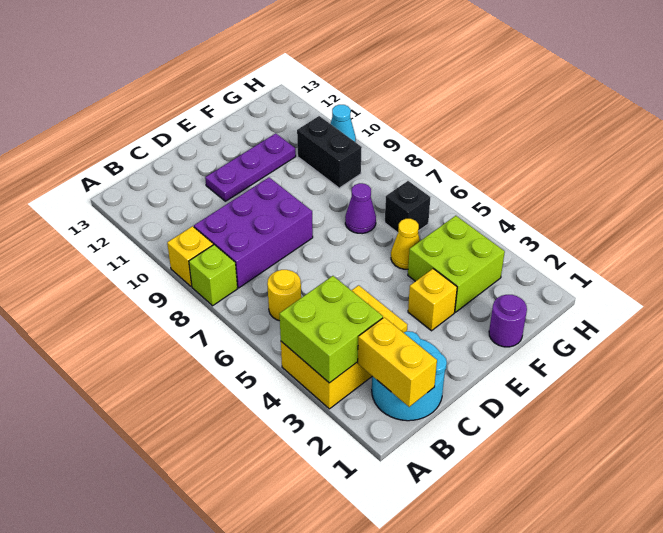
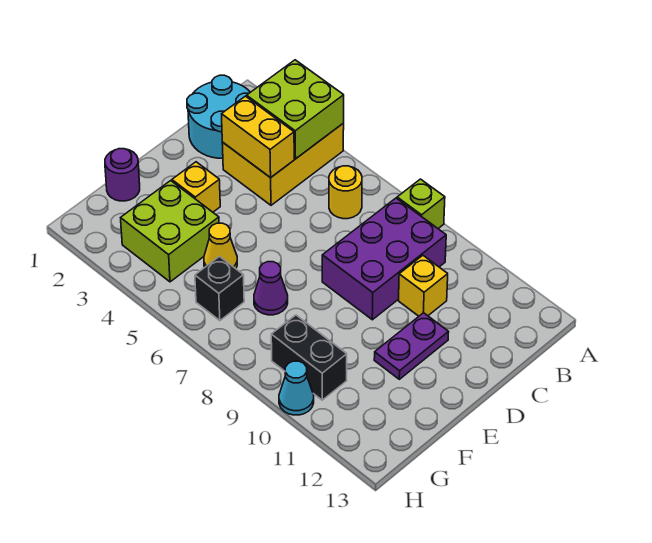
yellow 1x1 brick [167,226,213,287] -> yellow 1x1 brick moved to [399,255,448,316]
yellow 1x2 brick [358,317,437,407] -> yellow 1x2 brick moved to [222,96,294,178]
purple 1x3 plate [205,133,296,201] -> purple 1x2 plate [374,313,449,379]

